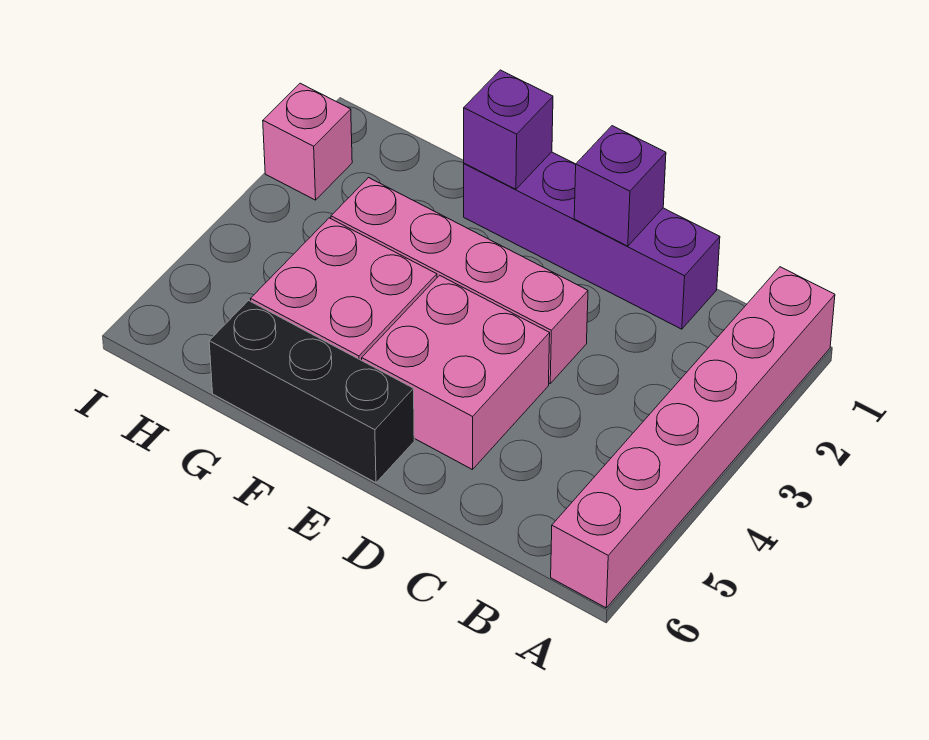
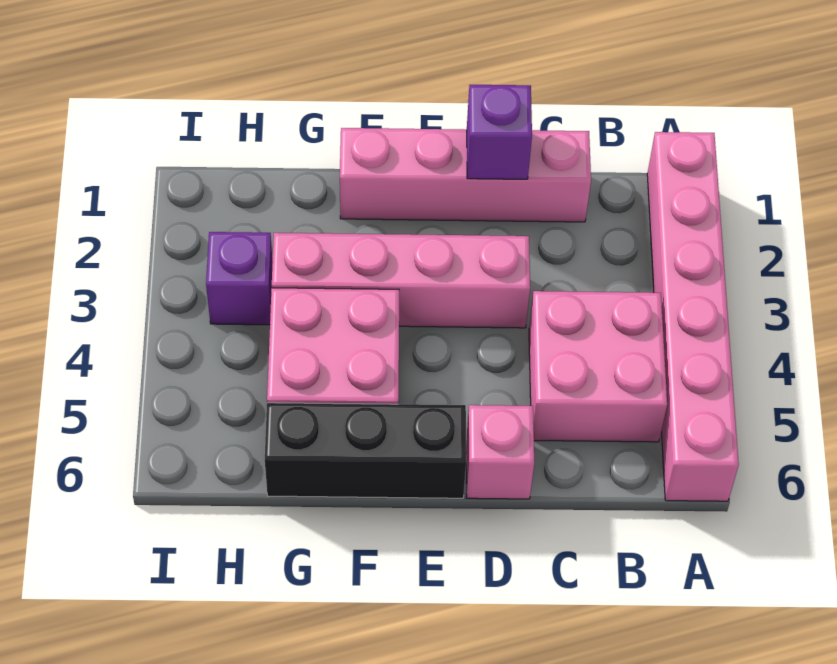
purple 1x4 brick [464,152,720,329] -> pink 1x4 brick [340,128,591,222]
pink 2x2 brick [362,275,550,470] -> pink 2x2 brick moved to [529,291,667,442]
purple 1x1 brick [464,70,553,189] -> purple 1x1 brick moved to [206,232,273,325]
pink 1x1 brick [263,83,352,200] -> pink 1x1 brick moved to [466,405,534,499]

